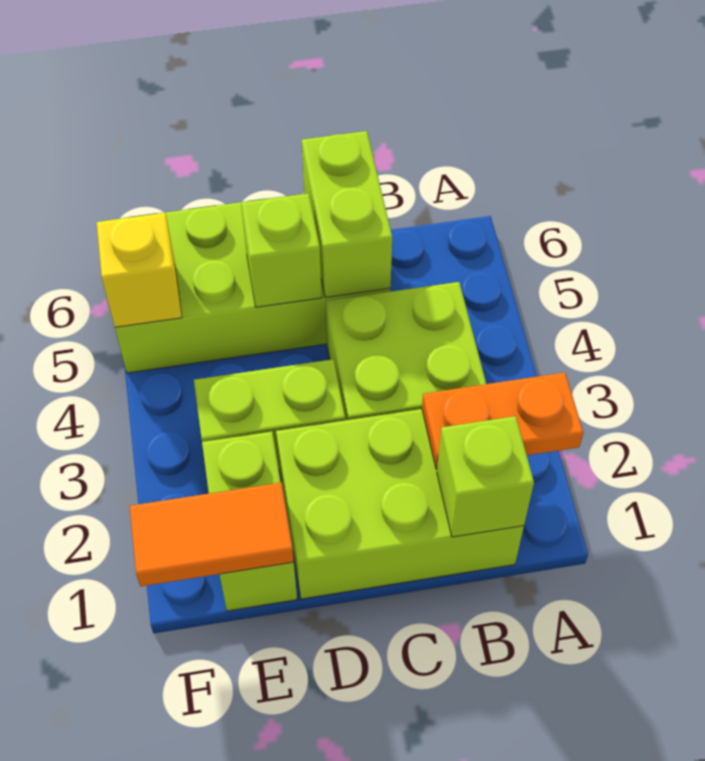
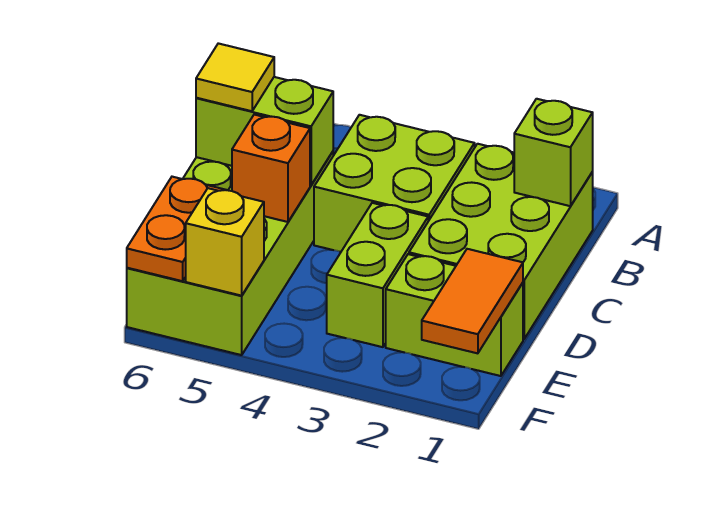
orange 1x2 plate [422,372,584,469] -> orange 1x2 plate moved to [127,177,225,281]
none -> yellow 1x1 tile [196,43,274,111]
lime 1x1 brick [241,193,322,307] -> orange 1x1 brick [232,115,310,222]

